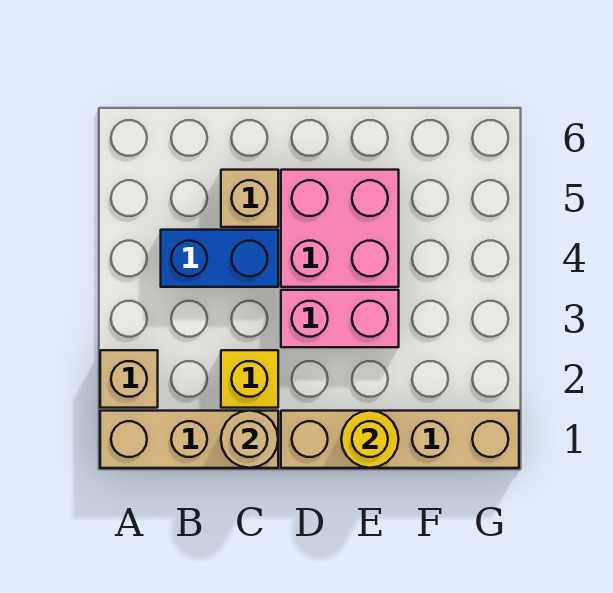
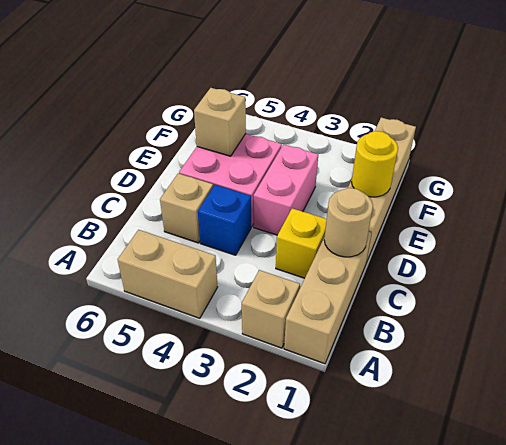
none -> tan 1x2 brick [118,230,217,318]
blue 1x2 brick [161,230,278,287] -> blue 1x1 brick [198,185,251,255]
none -> tan 1x1 brick [194,88,246,156]

